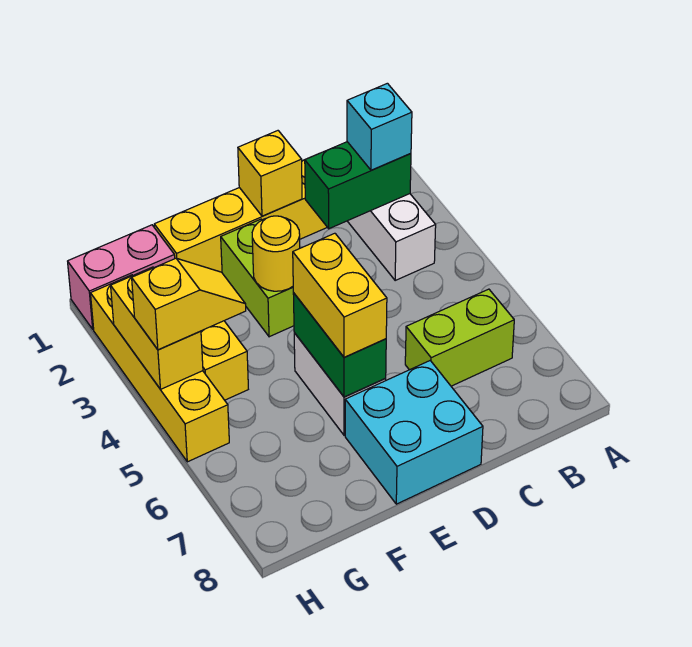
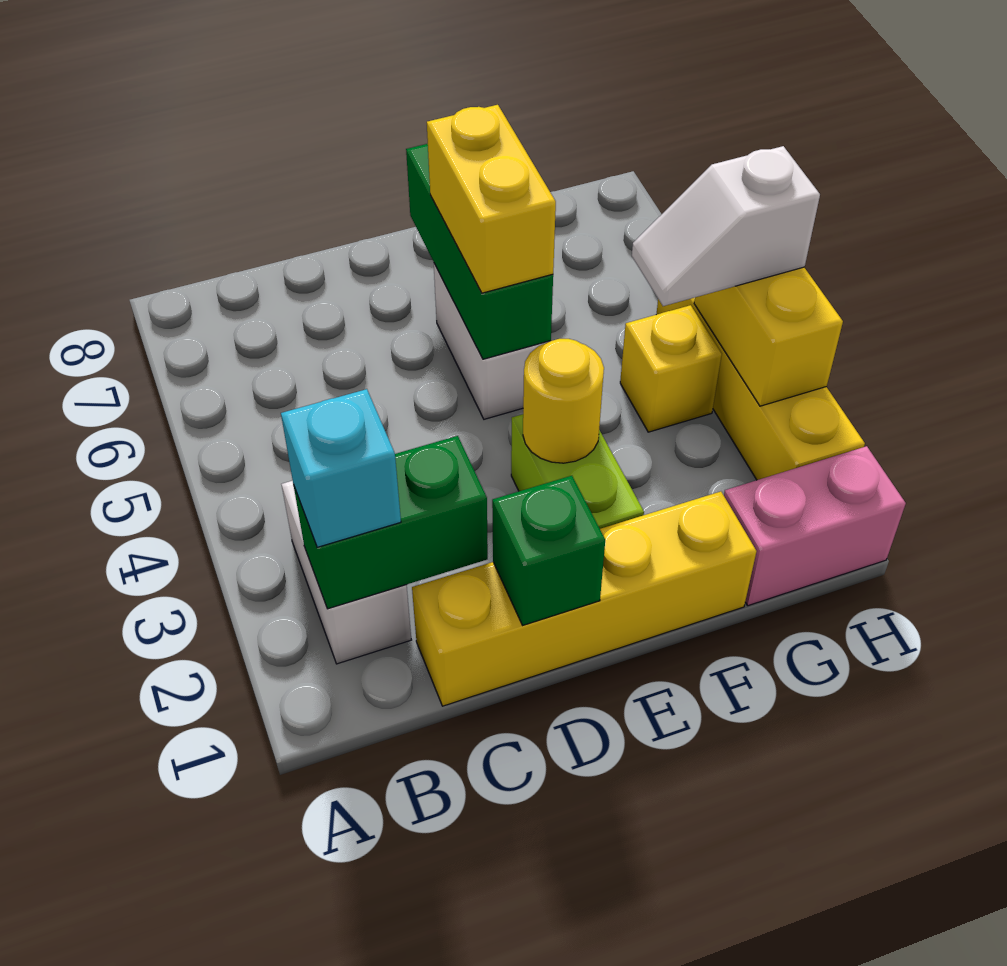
lime 1x2 brick [405,289,514,386] -> none
yellow 1x1 brick [238,131,302,216] -> green 1x1 brick [492,476,605,625]
cyan 2x2 brick [345,361,483,504] -> none
green 1x2 brick [293,293,386,397] -> green 1x3 brick [406,144,553,359]
yellow 1x2 slope [132,258,246,350] -> white 1x2 slope [632,146,820,306]

